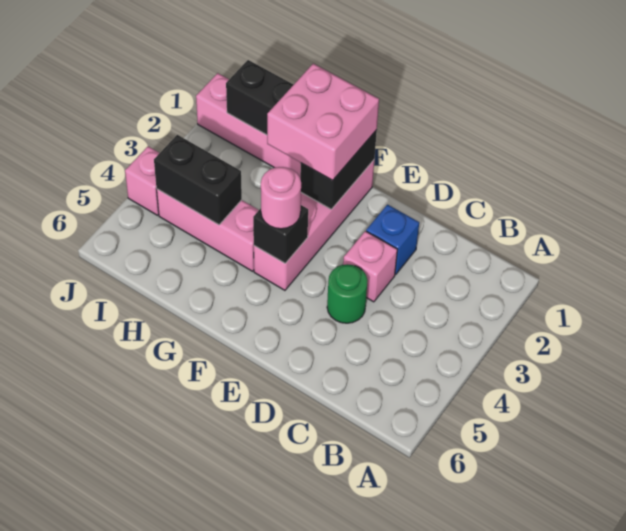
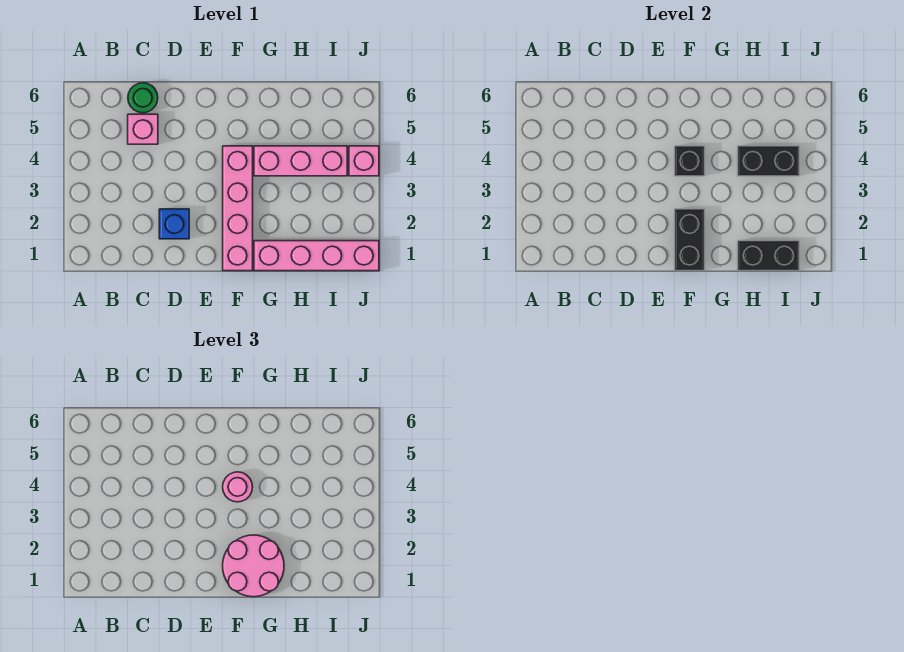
pink 1x1 brick [343,231,397,302] -> pink 1x1 brick moved to [128,114,158,144]
green 1x1 round brick [327,264,368,323] -> green 1x1 round brick moved to [128,83,158,113]
pink 2x2 brick [267,64,379,180] -> pink 2x2 round brick [223,535,284,597]

